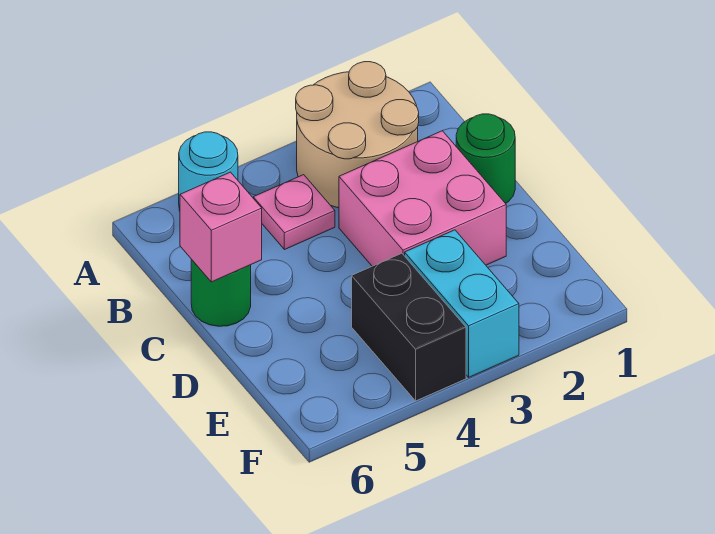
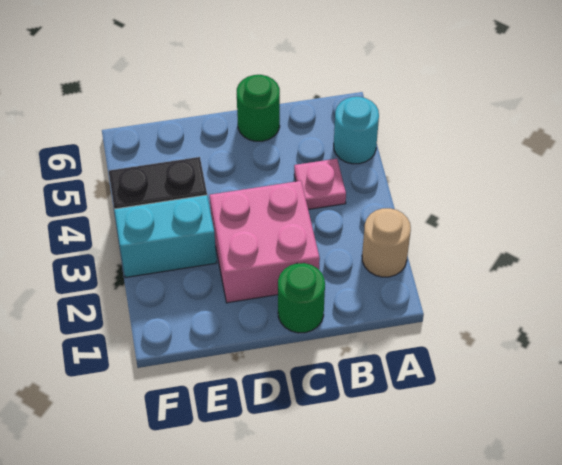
tan 2x2 round brick [296,62,419,208] -> tan 1x1 round brick [362,208,411,277]
pink 1x1 brick [180,172,262,282] -> none

